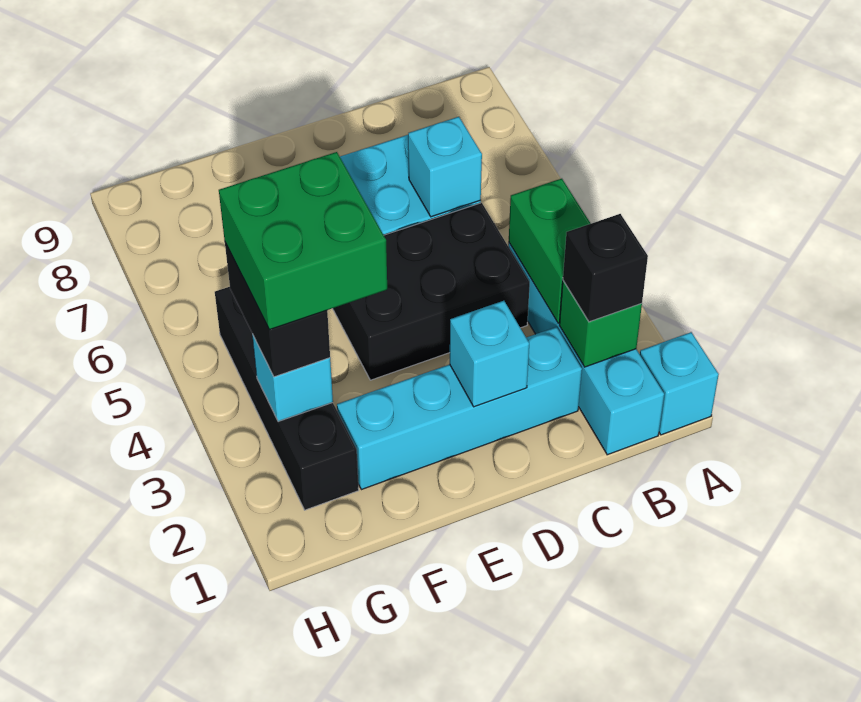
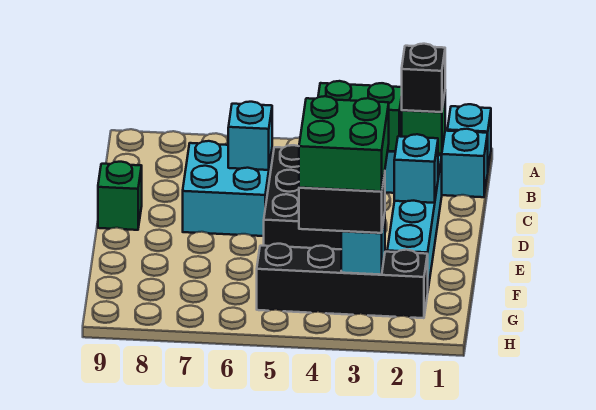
none -> green 1x1 brick [98,162,142,230]

